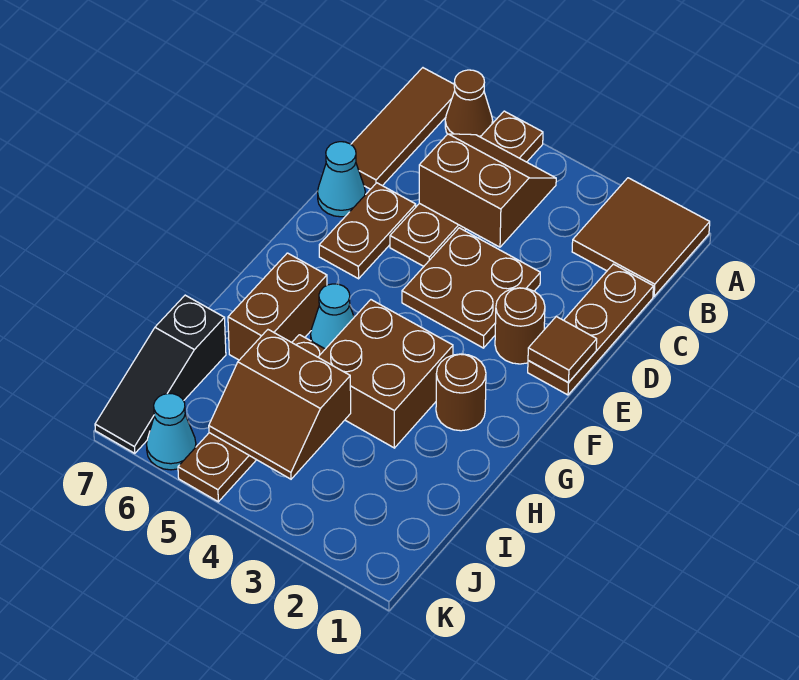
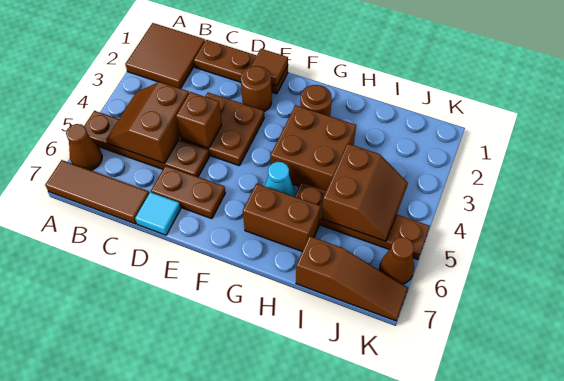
none -> brown 1x1 brick [176,92,222,148]
cyan 1x1 cone [317,142,365,217] -> cyan 1x1 tile [135,192,181,235]
black 1x3 slope [95,295,226,453] -> brown 1x3 slope [296,236,408,321]
cyan 1x1 cone [146,394,196,470] -> brown 1x1 cone [380,237,414,284]

